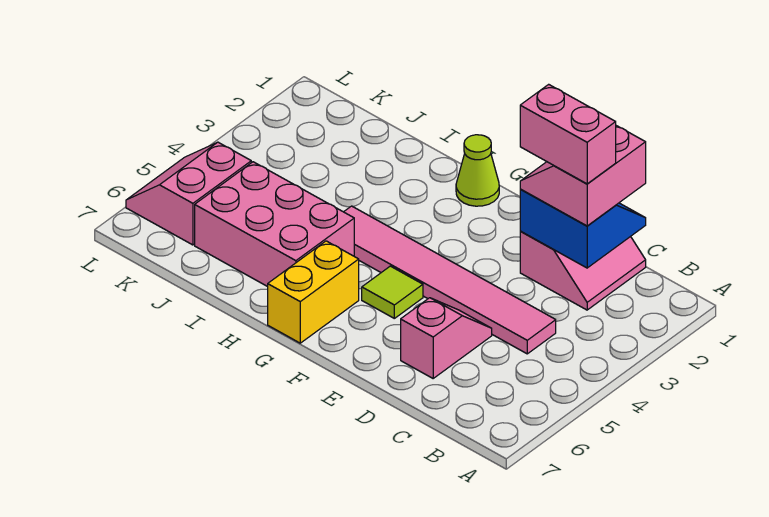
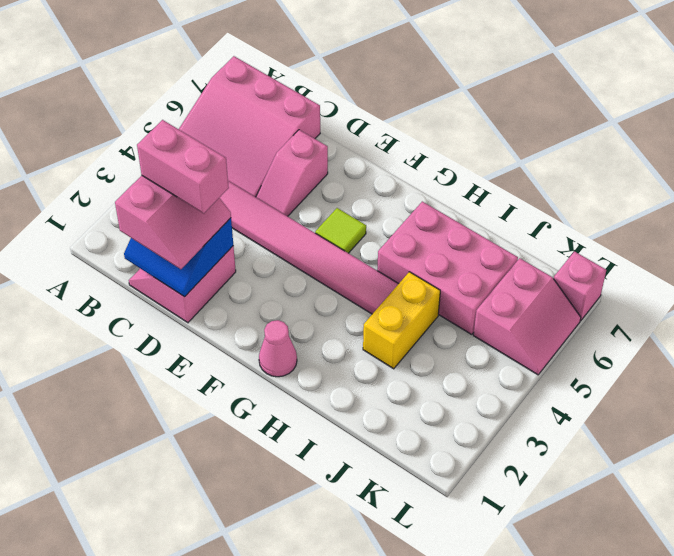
none -> pink 3x3 slope [179,56,320,197]
lime 1x1 cone [456,135,499,206] -> pink 1x1 cone [259,320,297,377]
yellow 1x2 brick [268,241,359,343] -> yellow 1x2 brick moved to [363,272,440,369]
none -> pink 1x1 brick [554,252,606,321]

